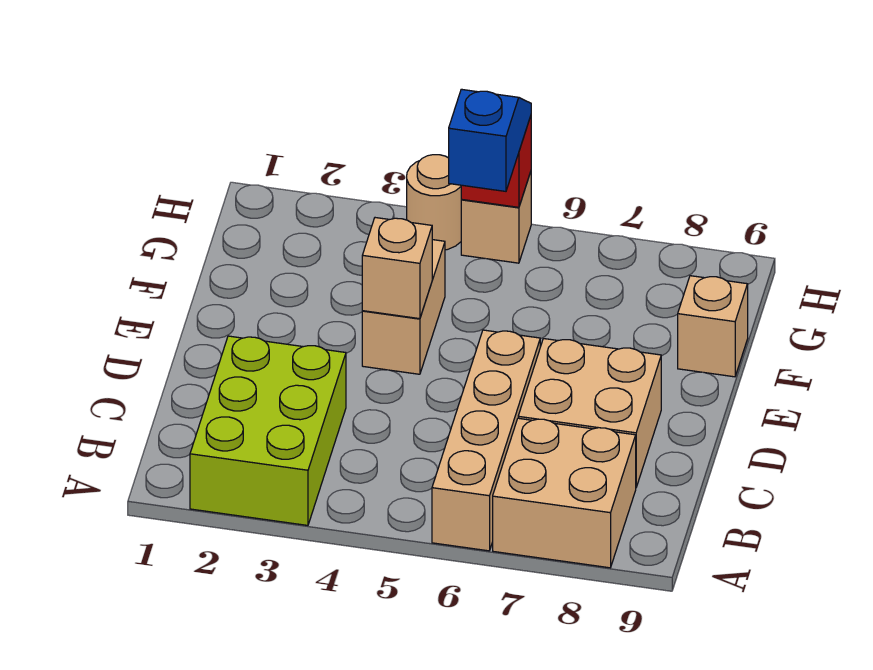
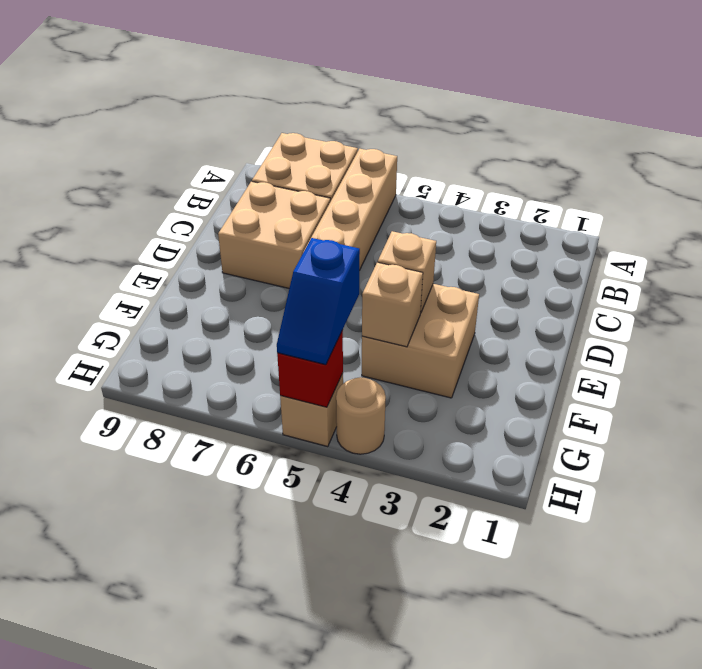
lime 2x3 brick [190,336,346,525] -> none
tan 1x2 brick [362,240,445,374] -> tan 2x2 brick [362,284,479,398]
tan 1x1 brick [678,276,748,377] -> tan 1x1 brick moved to [362,262,423,347]

